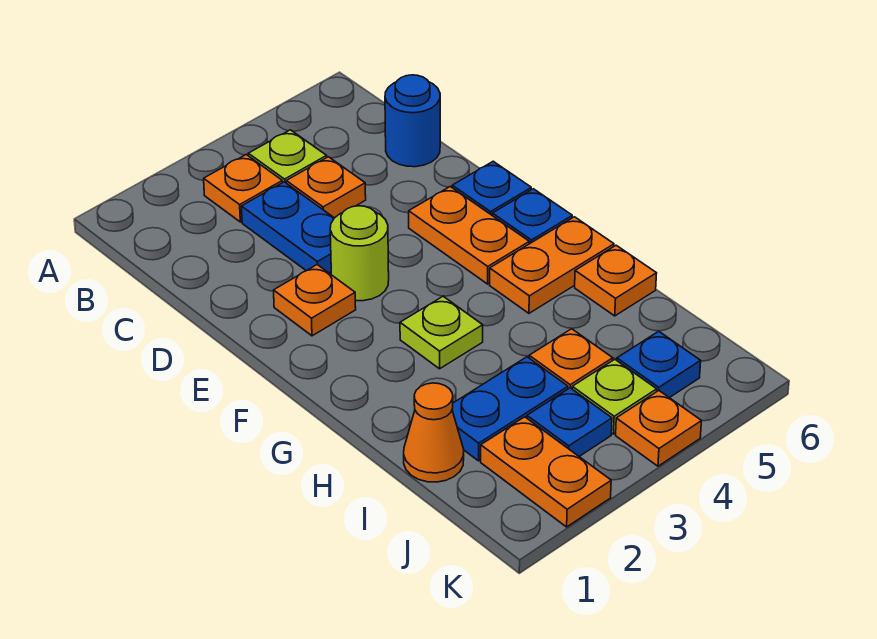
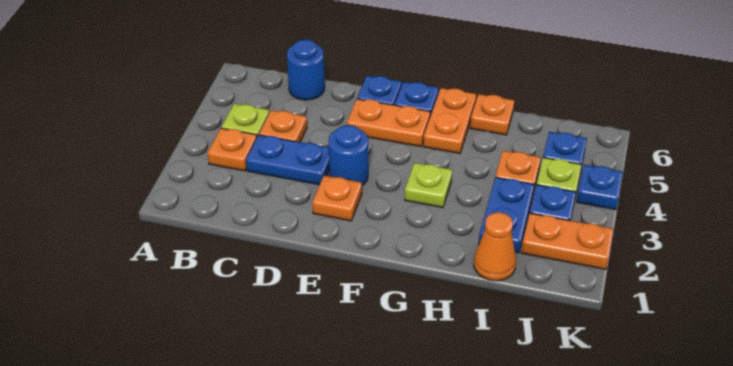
lime 1x1 round brick [330,206,389,301] -> blue 1x1 round brick [328,125,368,186]
orange 1x1 plate [616,391,701,466] -> blue 1x1 plate [577,165,623,210]

